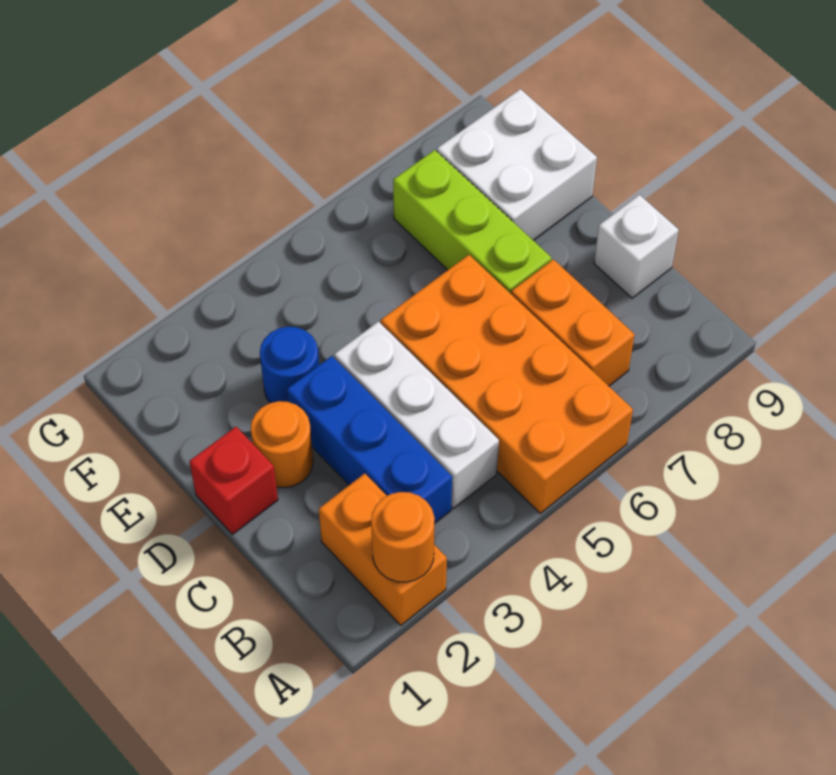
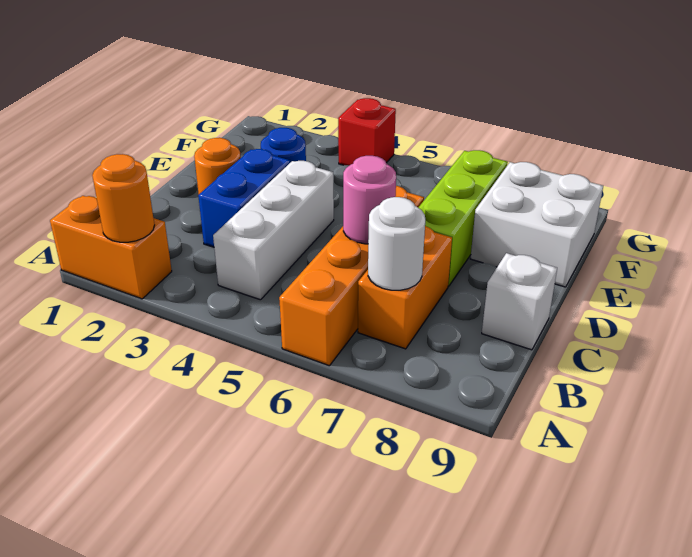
orange 1x2 brick [319,474,447,625] -> orange 1x2 brick turned to [50,196,172,299]
orange 2x4 brick [381,255,633,514] -> orange 1x4 brick [279,186,424,366]
blue 1x3 brick [287,356,452,524] -> blue 1x2 brick [198,149,290,247]
none -> white 1x1 round brick [368,197,425,290]
none -> pink 1x1 round brick [343,156,396,244]
red 1x1 brick [189,427,278,534] -> red 1x1 brick moved to [338,98,396,165]

